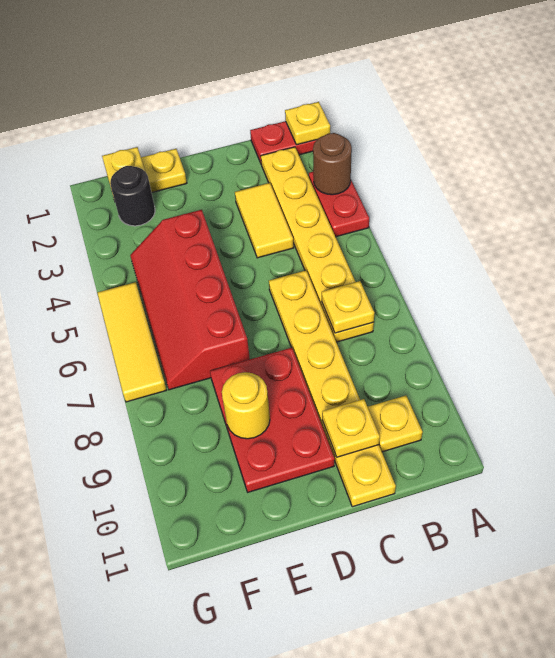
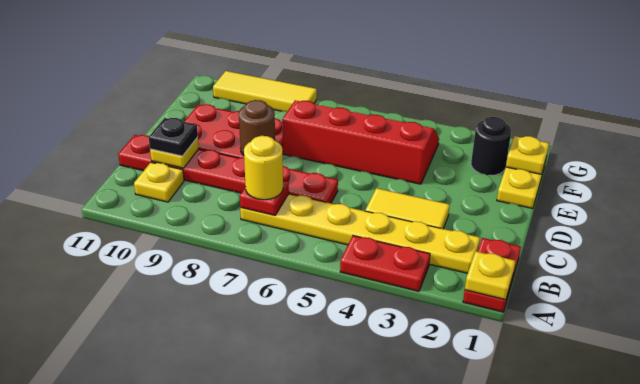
brown 1x1 round brick [313,133,352,195] -> brown 1x1 round brick moved to [239,100,275,155]
yellow 1x1 plate [322,281,374,333] -> red 1x1 plate [240,180,289,215]
yellow 1x6 plate [269,270,396,507] -> red 1x6 plate [118,135,338,203]
none -> black 1x1 plate [149,118,198,156]
yellow 1x1 round brick [222,372,270,439] -> yellow 1x1 round brick moved to [244,136,283,200]
yellow 1x3 tile [97,282,166,402] -> yellow 1x3 tile moved to [213,71,317,111]

